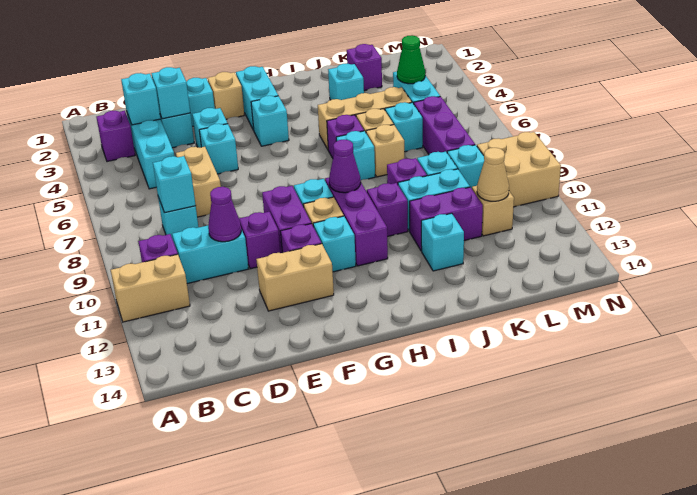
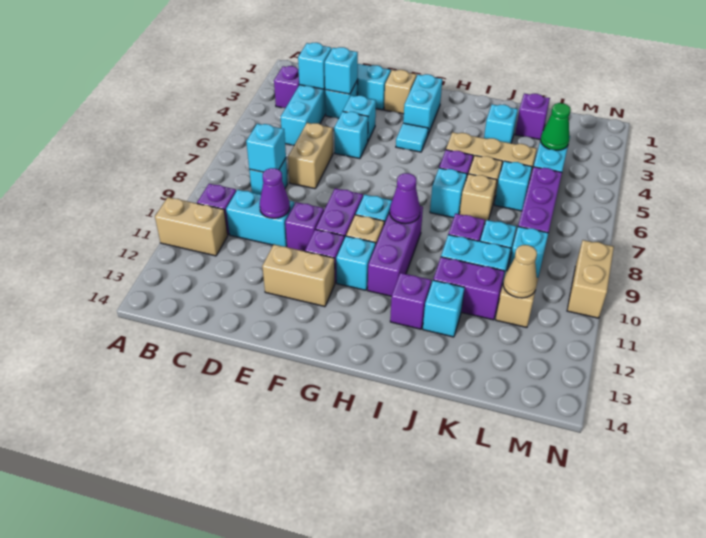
cyan 1x1 brick [251,96,289,146] -> cyan 1x1 tile [396,123,428,152]
purple 1x1 brick [367,183,408,237] -> purple 1x1 brick moved to [390,273,431,329]
tan 2x2 brick [477,132,561,207] -> tan 1x2 brick [567,240,614,318]

